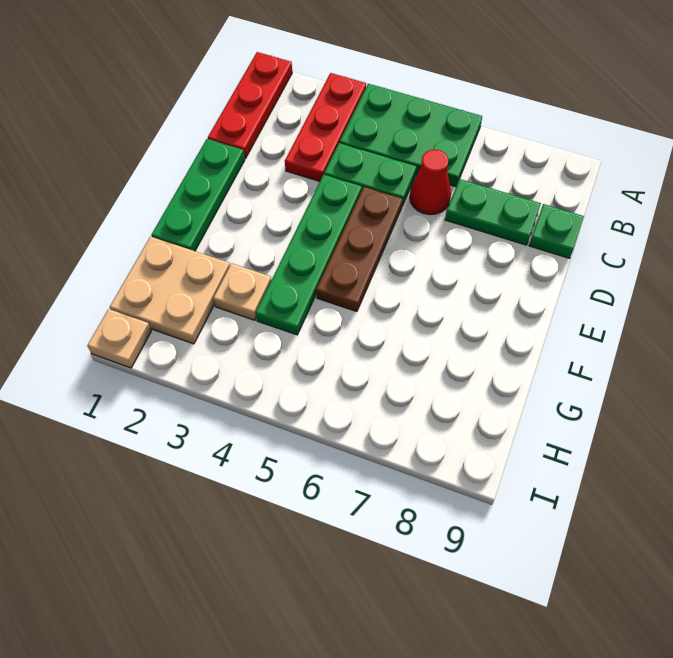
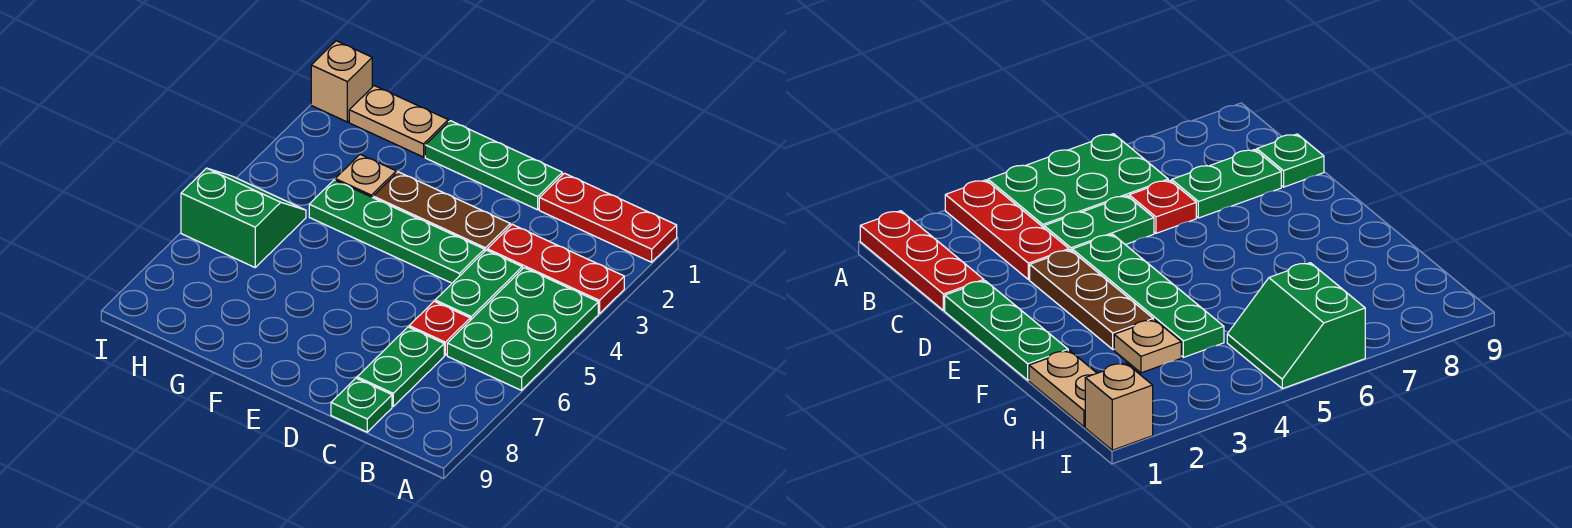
red 1x1 cone [410,150,451,215] -> red 1x1 plate [409,301,470,355]
brown 1x3 plate [316,187,402,312] -> brown 1x3 plate moved to [373,172,510,252]
tan 2x2 plate [110,237,230,344] -> tan 1x2 plate [349,86,448,157]
none -> green 2x2 slope [181,168,306,267]
tan 1x1 plate [87,309,151,368] -> tan 1x1 brick [311,41,372,122]

